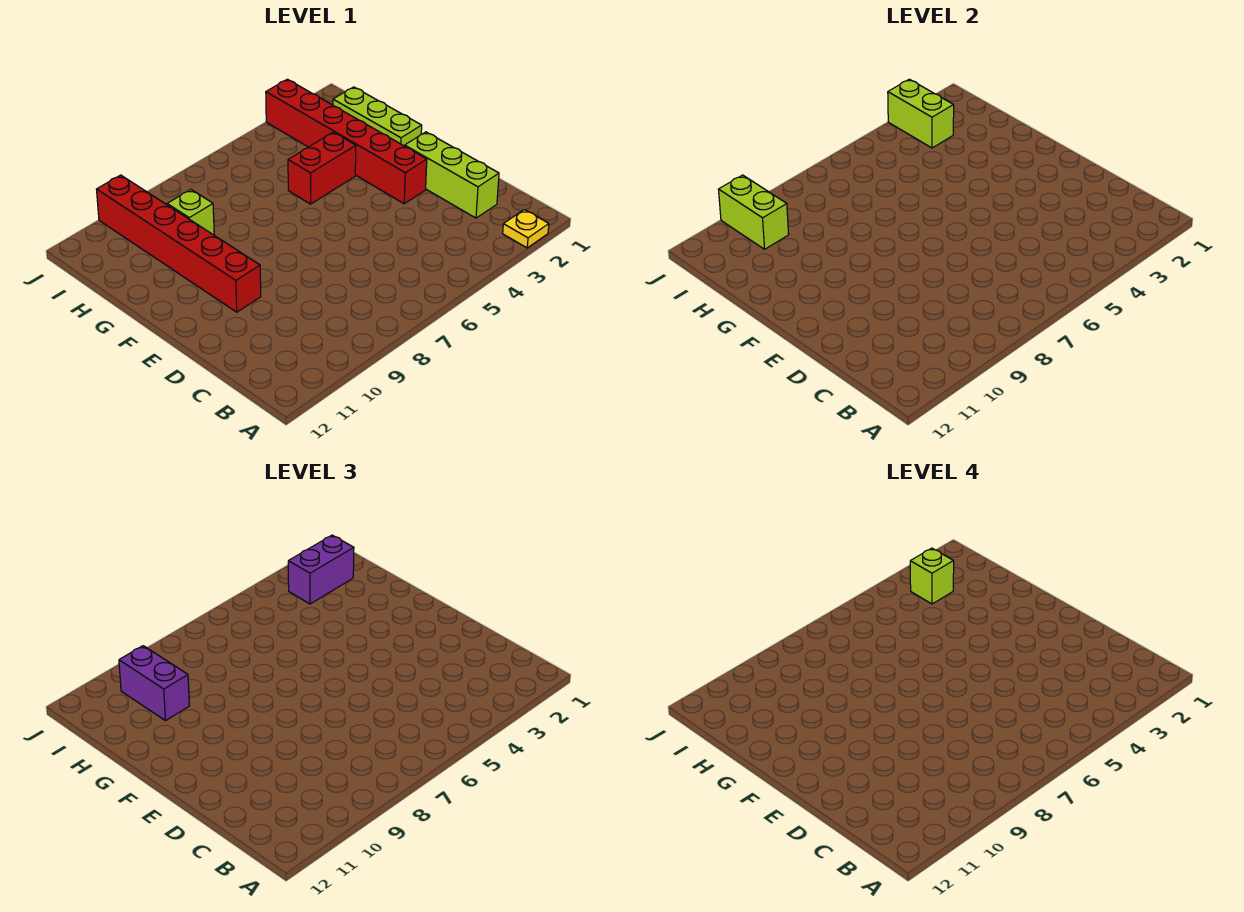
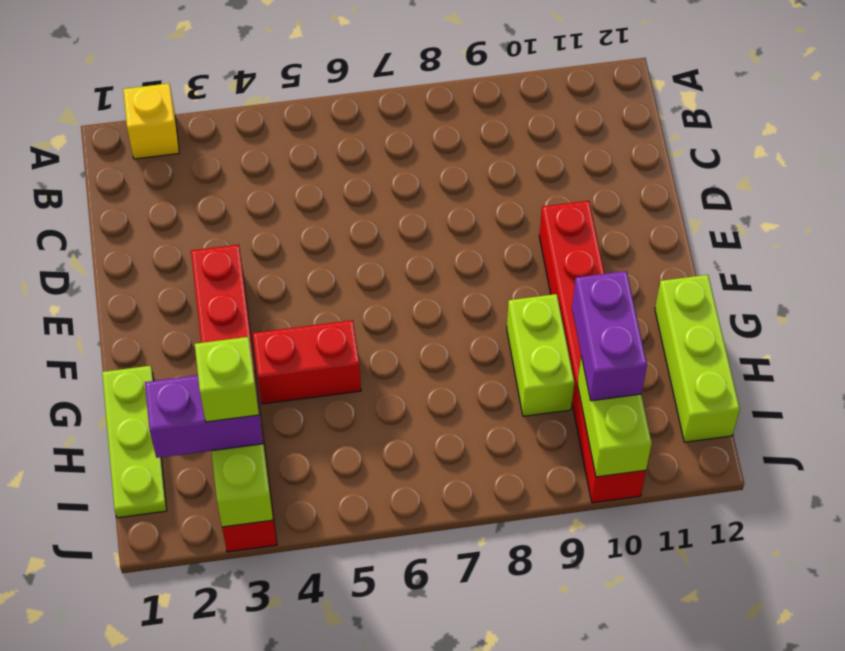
yellow 1x1 plate [503,210,549,248] -> yellow 1x1 brick [123,83,179,159]
lime 1x3 brick [405,132,499,218] -> lime 1x3 brick moved to [655,275,740,442]
lime 1x1 brick [167,190,214,235] -> lime 1x2 brick [507,294,574,416]

